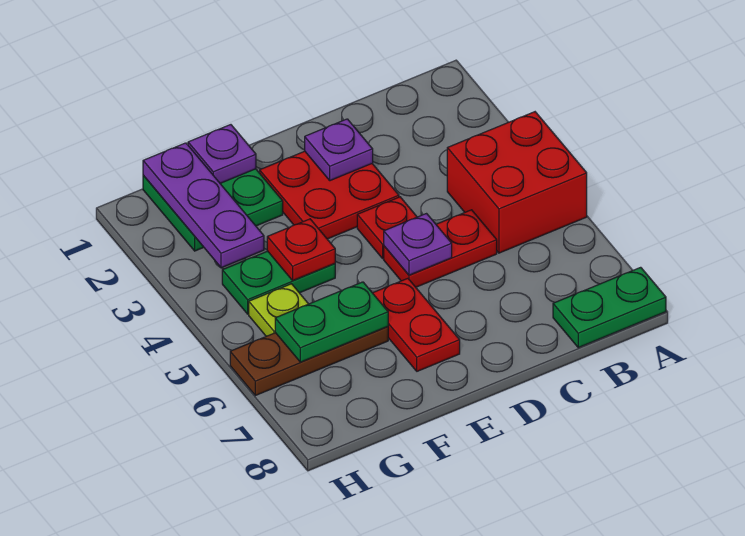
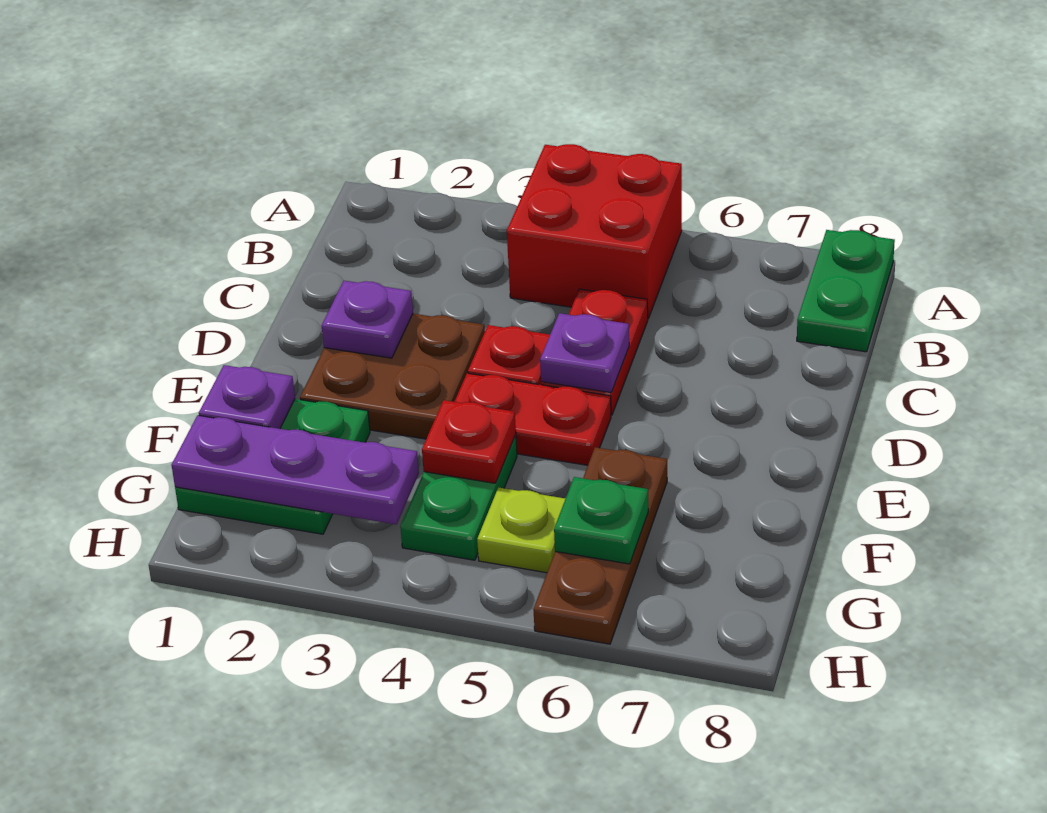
red 2x2 plate [260,151,399,239] -> brown 2x2 plate [300,314,485,439]
red 1x2 plate [373,278,460,371] -> red 1x2 plate moved to [455,373,611,465]
green 1x2 plate [275,282,388,362] -> green 1x1 plate [554,477,648,564]

